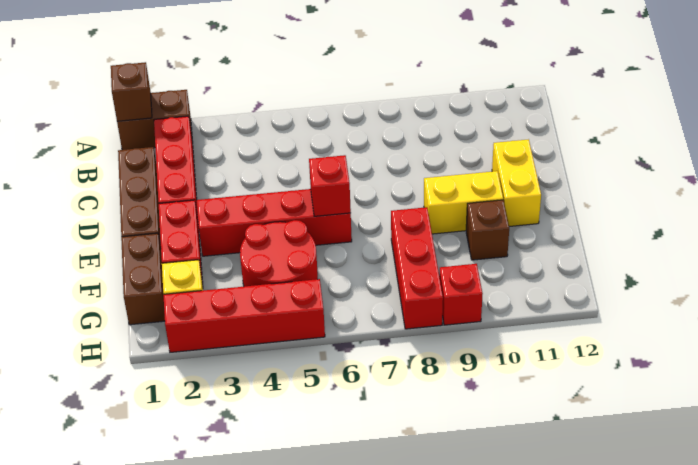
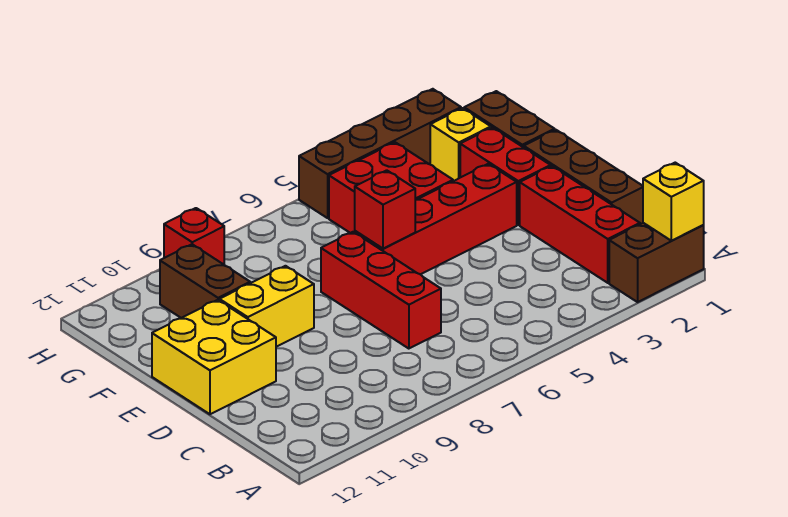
brown 1x1 brick [111,62,152,121] -> yellow 1x1 brick [643,163,704,241]
yellow 1x2 brick [492,139,541,226] -> yellow 2x2 brick [152,300,276,414]
red 2x2 round brick [240,220,318,286] -> red 2x2 brick [329,142,453,233]
red 1x3 brick [391,207,443,329] -> red 1x3 brick moved to [321,232,441,349]
brown 1x1 brick [466,200,509,260] -> brown 1x2 brick [160,244,250,318]
red 1x4 brick [163,279,325,352] -> brown 1x4 brick [299,89,461,218]

